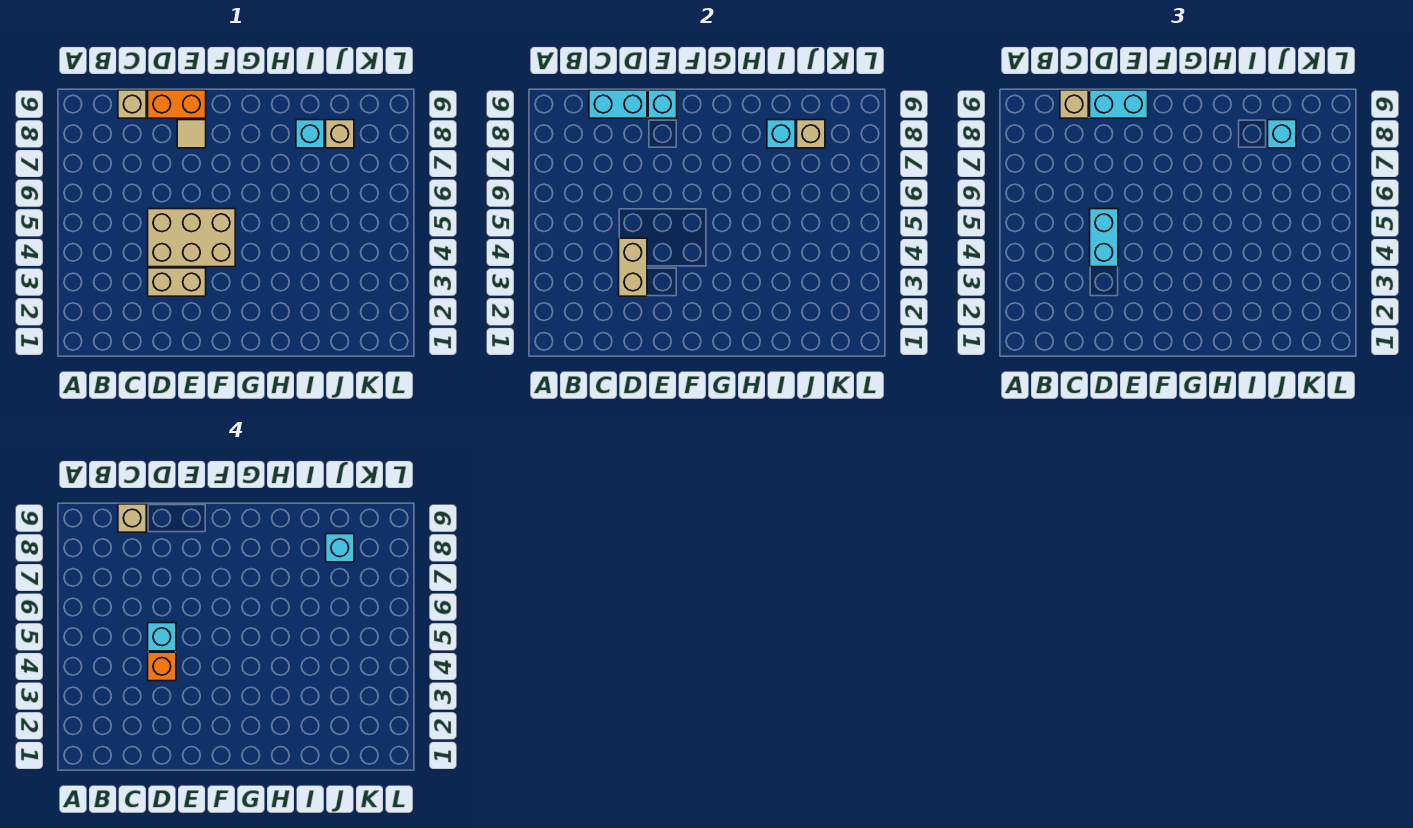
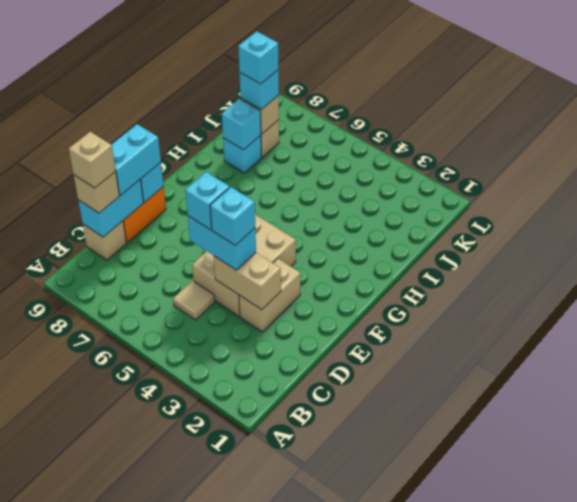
orange 1x1 brick [148,652,176,681] -> cyan 1x1 brick [210,187,255,245]
tan 1x1 tile [177,120,206,148] -> tan 1x1 tile moved to [173,281,215,320]

